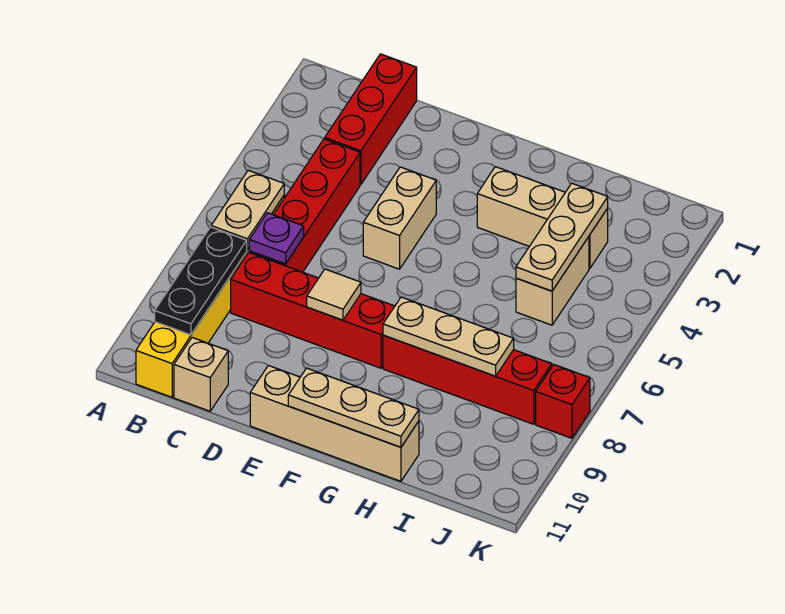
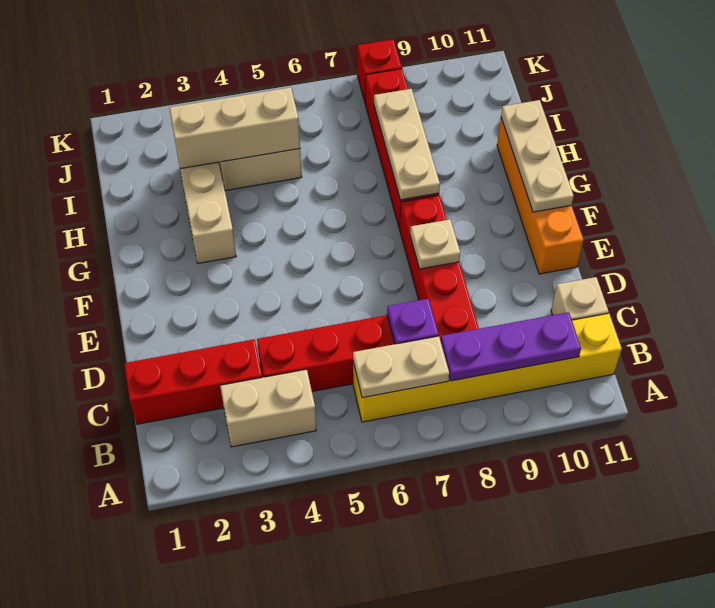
black 1x3 plate [155,227,247,335] -> purple 1x3 plate [441,312,581,381]
tan 1x2 brick [363,167,436,269] -> tan 1x2 brick moved to [220,369,316,447]
tan 1x1 tile [307,269,361,320] -> tan 1x1 plate [410,220,460,269]
tan 1x4 brick [250,366,419,481] -> orange 1x4 brick [497,118,583,274]
tan 1x3 plate [516,183,608,291] -> tan 1x3 brick [169,87,300,169]

